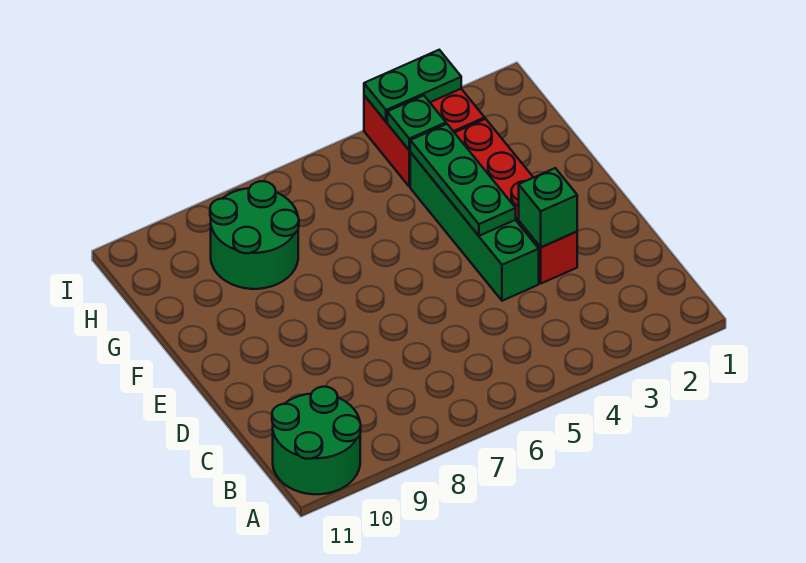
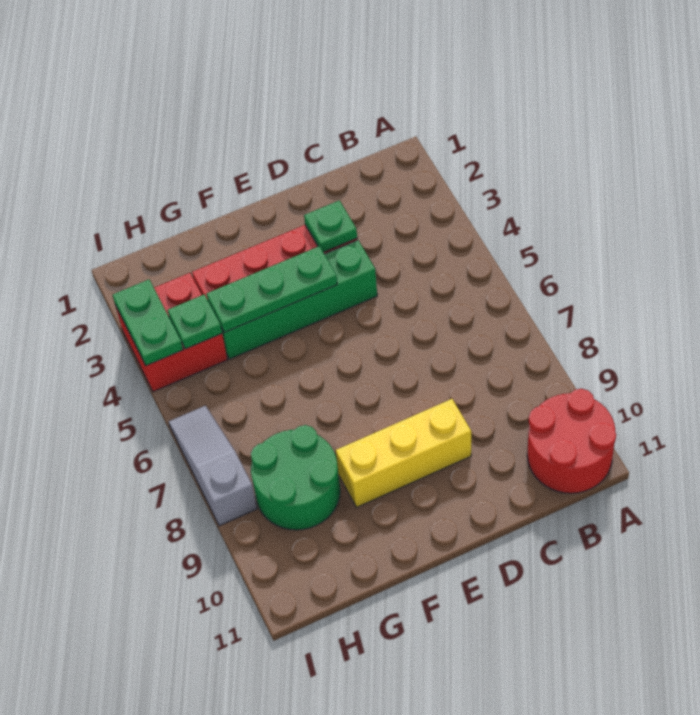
green 2x2 round brick [272,387,361,494] -> red 2x2 round brick [527,389,616,493]
green 1x1 brick [519,168,577,247] -> green 1x1 plate [304,200,357,252]
none -> yellow 1x3 brick [336,399,471,507]
none -> grey 1x3 slope [169,406,257,526]

